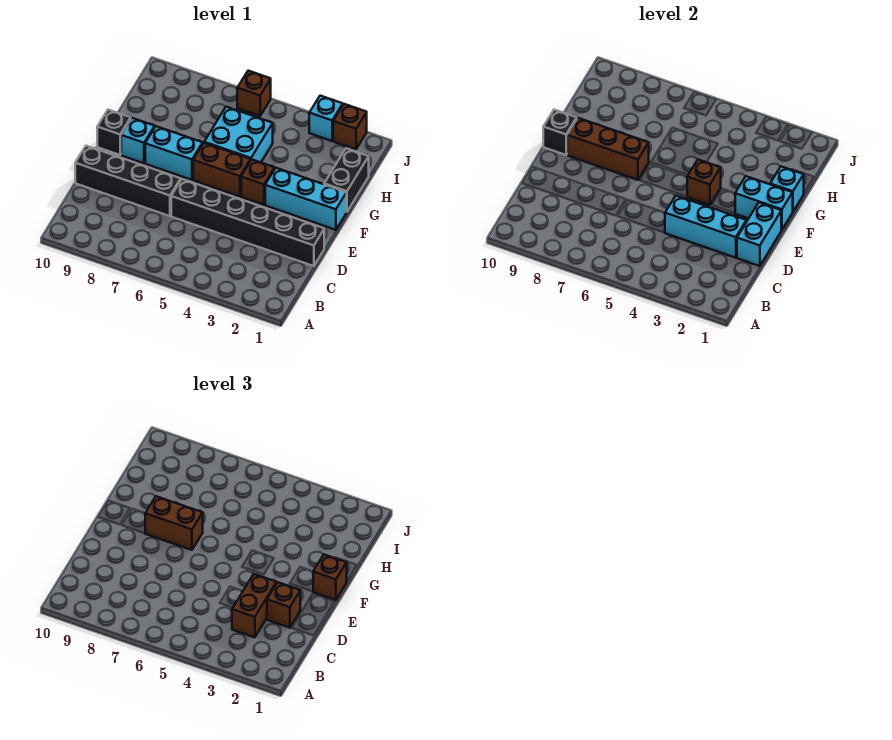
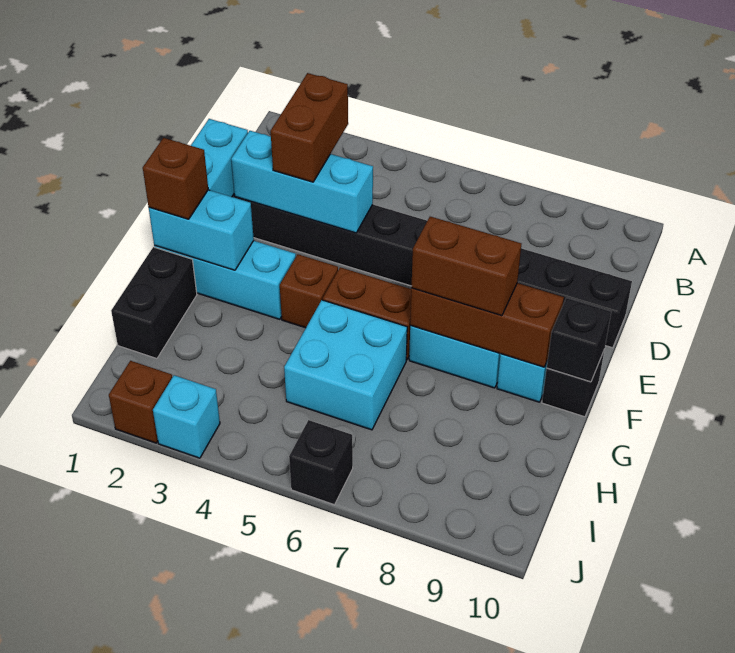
brown 1x1 brick [267,582,300,628] -> none
brown 1x1 brick [687,160,721,205] -> none
cyan 1x1 brick [770,167,804,211] -> none
brown 1x1 brick [237,71,271,116] -> black 1x1 brick [289,420,353,505]

